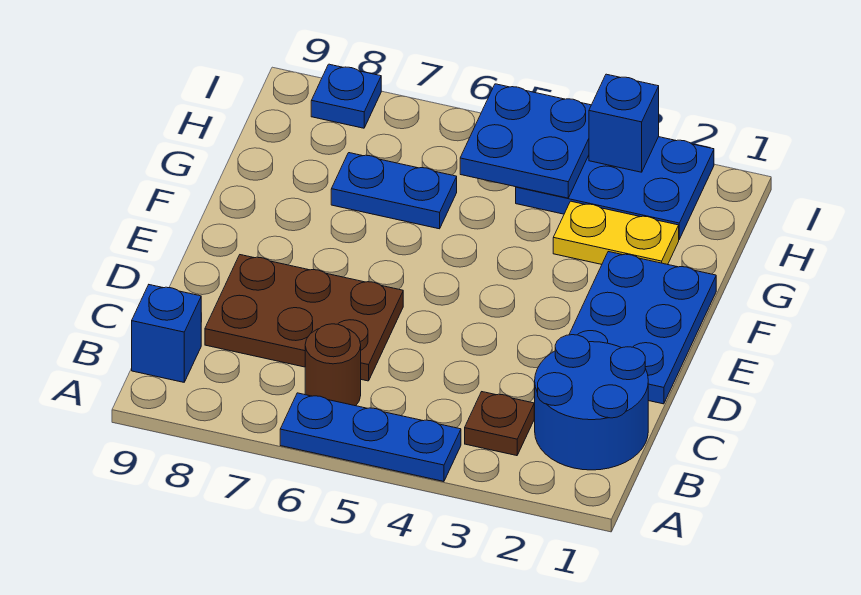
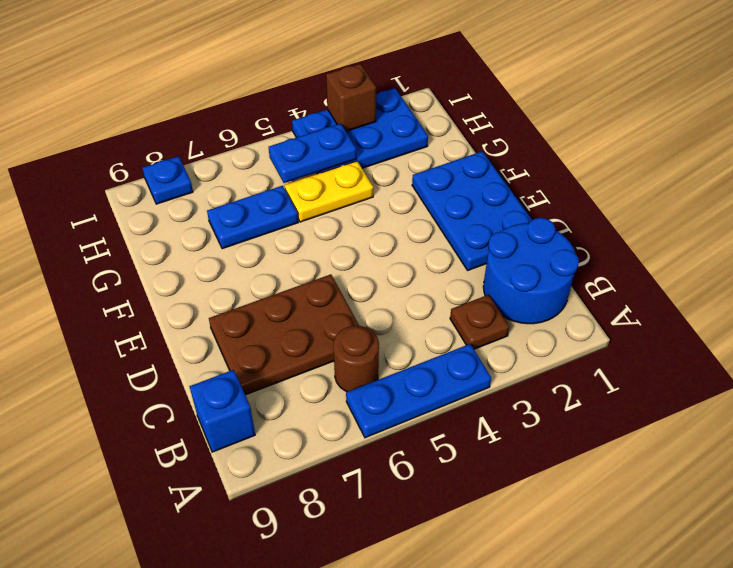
yellow 1x2 plate [553,201,679,265] -> yellow 1x2 plate moved to [285,161,373,222]
blue 2x2 plate [460,84,591,198] -> blue 1x2 plate [269,124,357,183]
blue 1x1 brick [589,74,659,172] -> brown 1x1 brick [326,64,376,131]

